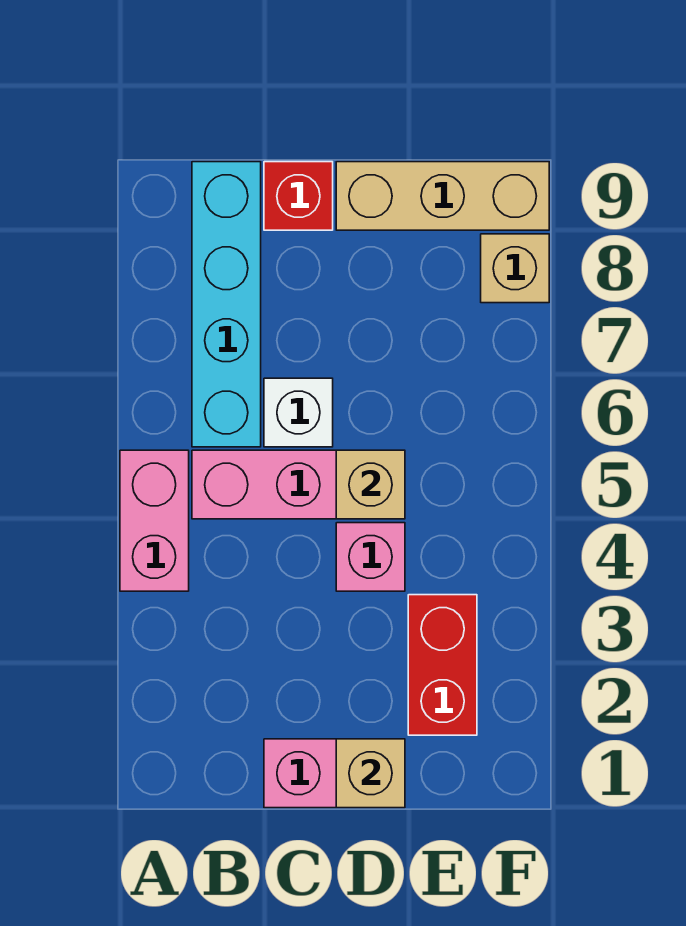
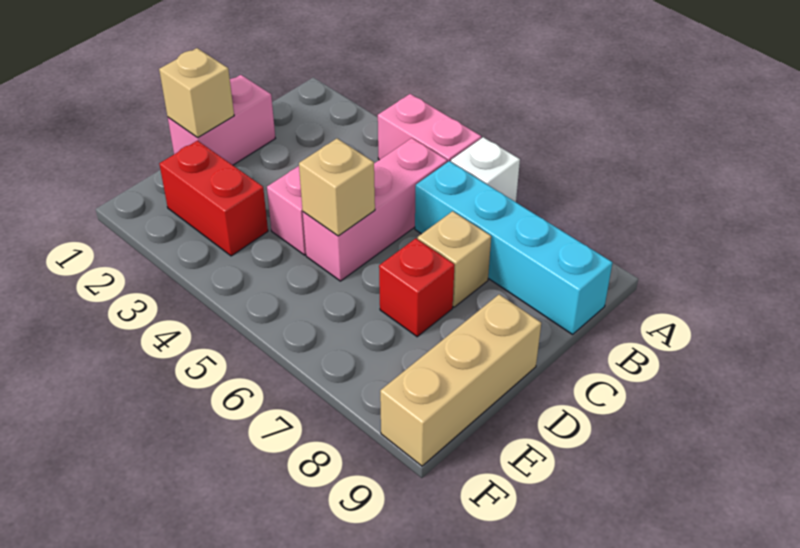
white 1x1 brick [264,378,333,447] -> white 1x1 brick moved to [451,137,520,202]
red 1x1 brick [264,162,333,230] -> red 1x1 brick moved to [379,238,455,337]
tan 1x1 brick [481,234,549,303] -> tan 1x1 brick moved to [418,211,491,307]

